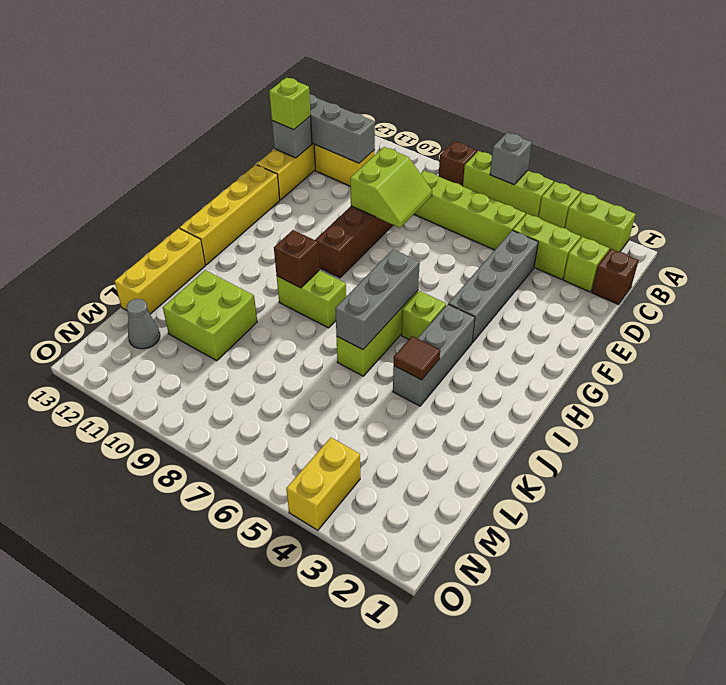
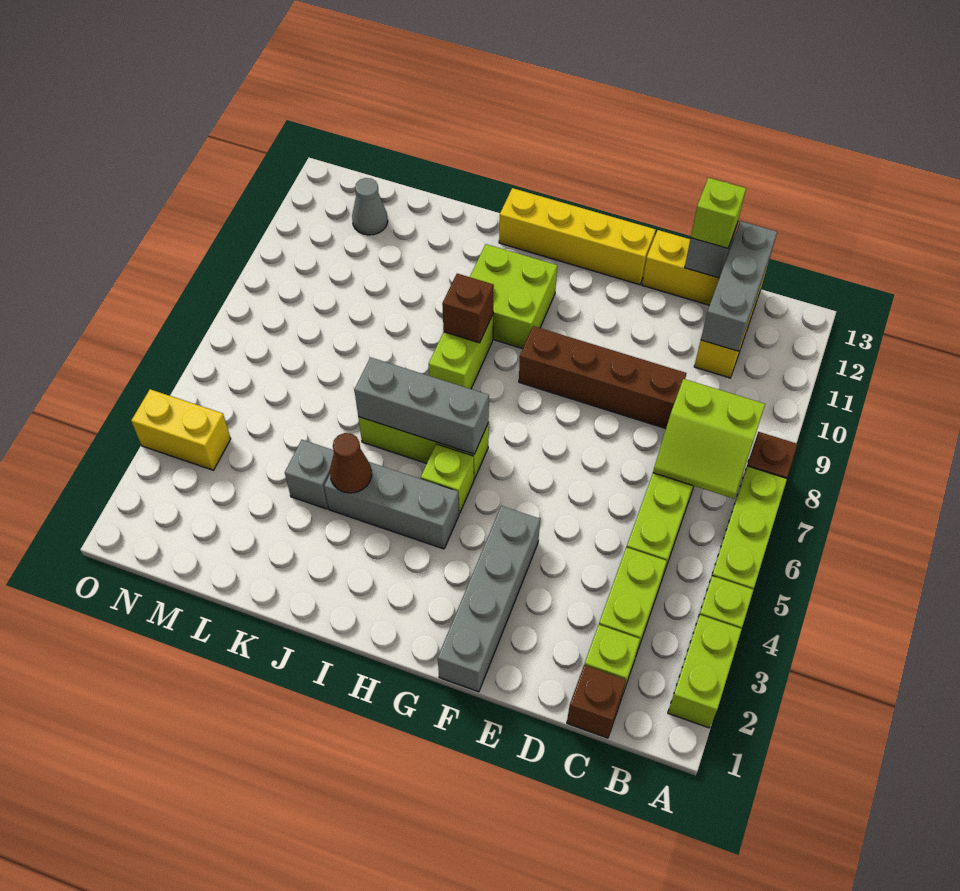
grey 1x1 brick [490,132,532,185] -> grey 1x1 brick moved to [285,440,334,509]
grey 1x4 brick [448,230,538,342] -> grey 1x4 brick turned to [438,506,540,692]
lime 2x2 slope [350,147,432,228] -> lime 2x2 slope moved to [653,379,765,499]
brown 1x1 tile [394,336,440,380] -> brown 1x1 cone [330,433,372,493]
yellow 1x3 brick [114,228,205,314] -> none
lime 2x2 brick [163,270,257,361] -> lime 2x2 brick moved to [470,244,557,349]

